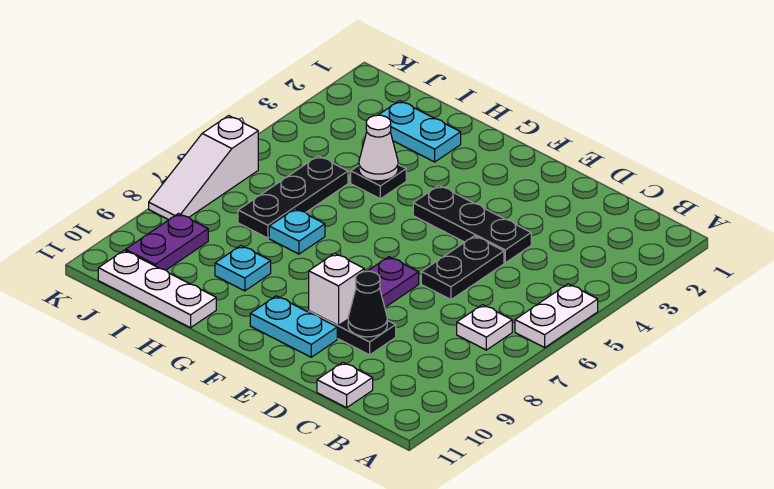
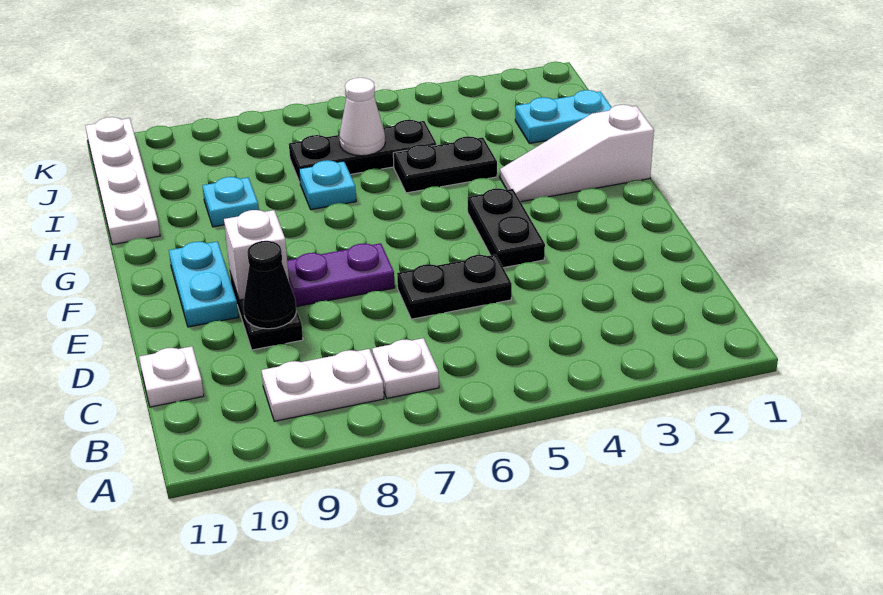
white 1x2 plate [515,284,598,348] -> white 1x2 plate moved to [262,349,384,421]
black 1x3 plate [413,186,531,263] -> black 1x2 plate [468,188,545,268]
cyan 1x2 plate [379,101,461,162] -> cyan 1x2 plate turned to [515,90,612,144]
black 1x1 plate [351,165,406,199] -> black 1x2 plate [393,136,497,193]
white 1x1 cone [359,115,398,181] -> white 1x1 cone moved to [339,78,385,156]
white 1x3 plate [98,250,216,328] -> white 1x4 plate [86,117,160,245]
purple 1x2 plate [126,214,208,270] -> none
white 1x3 slope [149,116,258,220] -> white 1x3 slope moved to [500,105,654,202]

